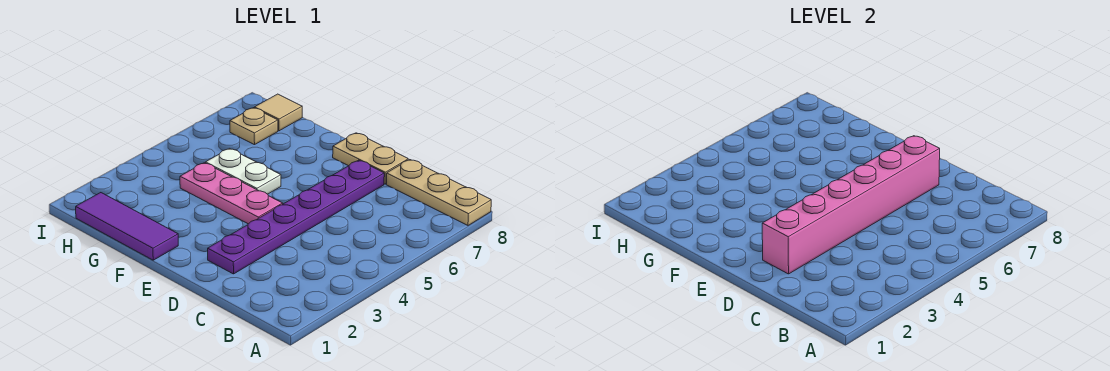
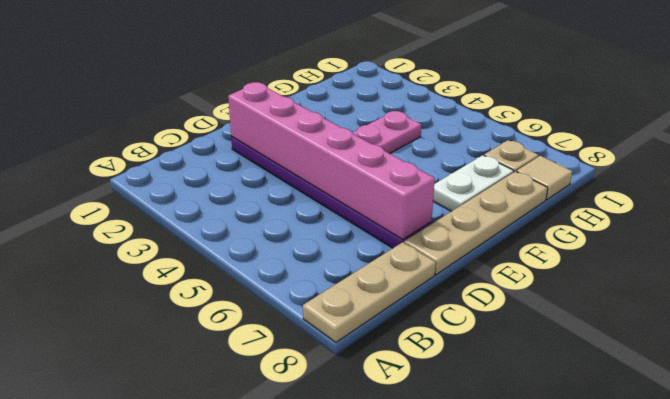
tan 1x2 plate [333,133,408,184] -> tan 1x4 plate [404,171,548,275]
purple 1x3 tile [76,193,178,260] -> none
white 1x2 plate [206,149,281,194] -> white 1x2 plate moved to [433,155,514,211]

